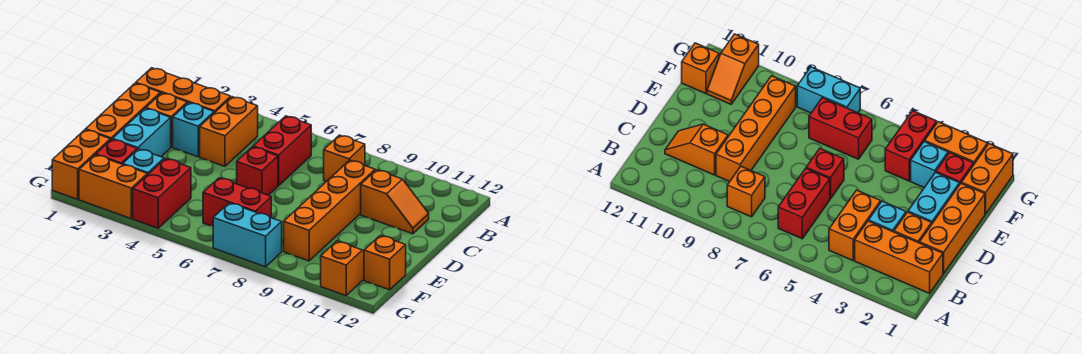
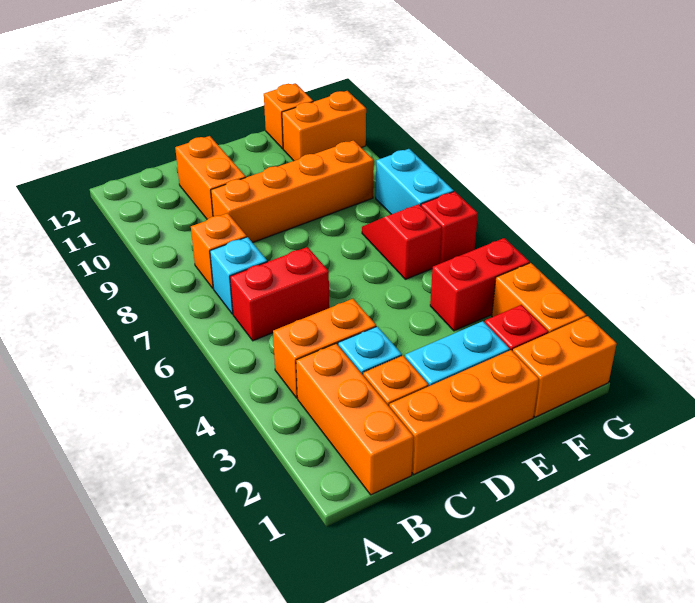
orange 1x2 slope [361,170,429,234] -> orange 1x2 brick [175,136,246,219]
red 1x1 brick [237,147,278,195] -> red 1x1 brick moved to [421,191,478,263]
cyan 1x1 brick [123,149,164,175] -> cyan 1x1 brick moved to [210,237,267,314]
red 1x2 brick [203,178,271,226] -> red 1x2 slope [362,204,442,279]
orange 1x2 slope [321,241,364,296] -> orange 1x2 brick [282,91,366,161]

